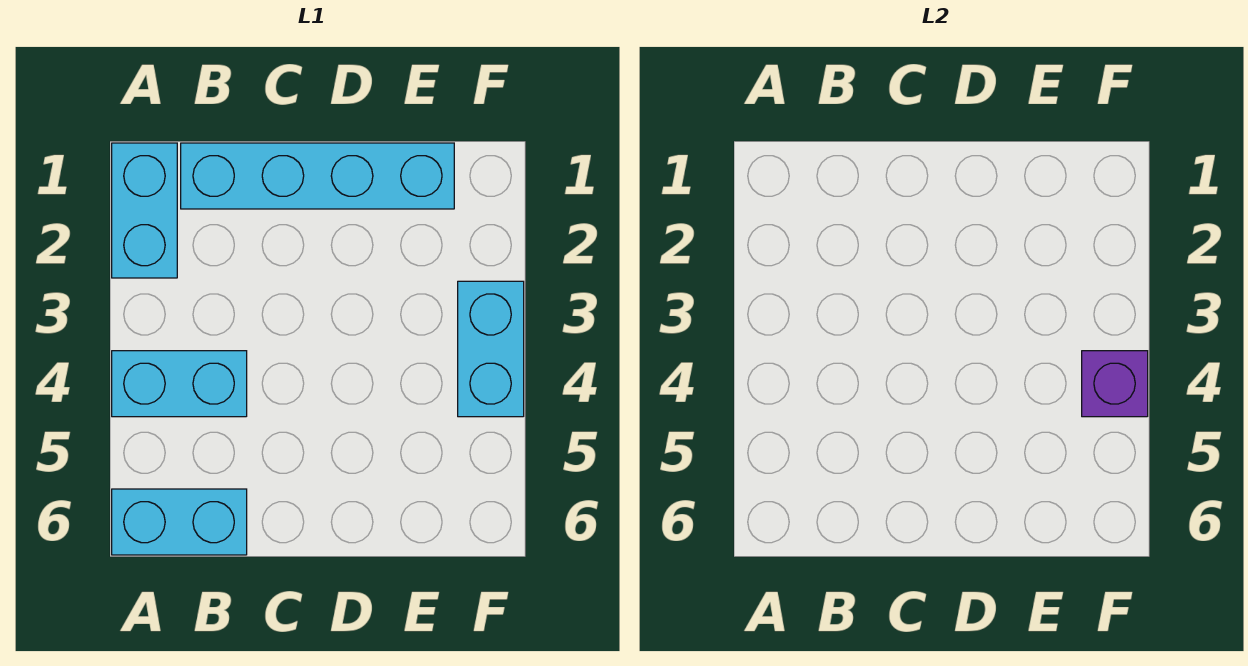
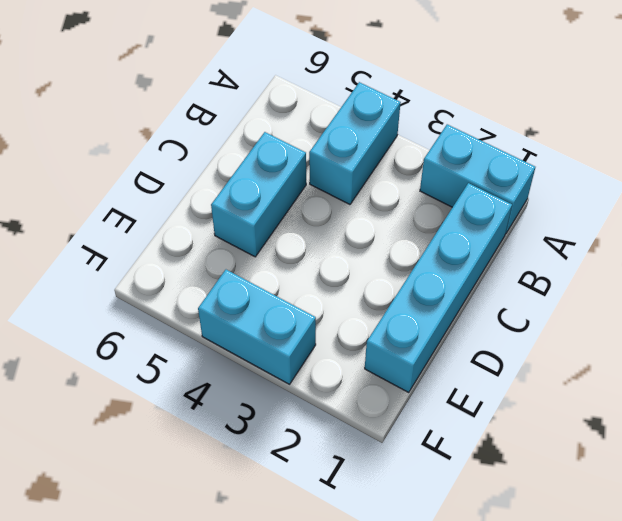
cyan 1x2 brick [112,489,247,555] -> cyan 1x2 brick moved to [211,132,306,257]
purple 1x1 brick [1082,351,1148,417] -> none

